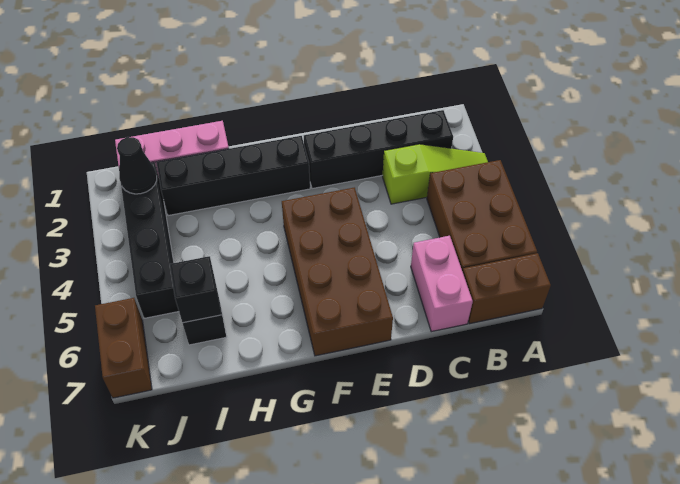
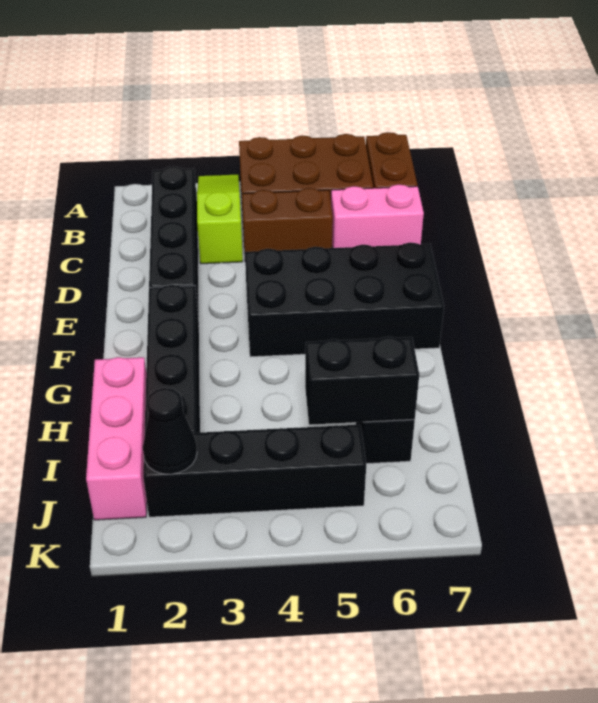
brown 2x4 brick [282,187,393,356] -> black 2x4 brick [245,242,444,357]
black 1x1 brick [170,256,222,323] -> black 1x2 brick [305,337,419,425]
brown 1x2 brick [95,298,152,398] -> brown 1x2 brick moved to [242,188,333,253]

